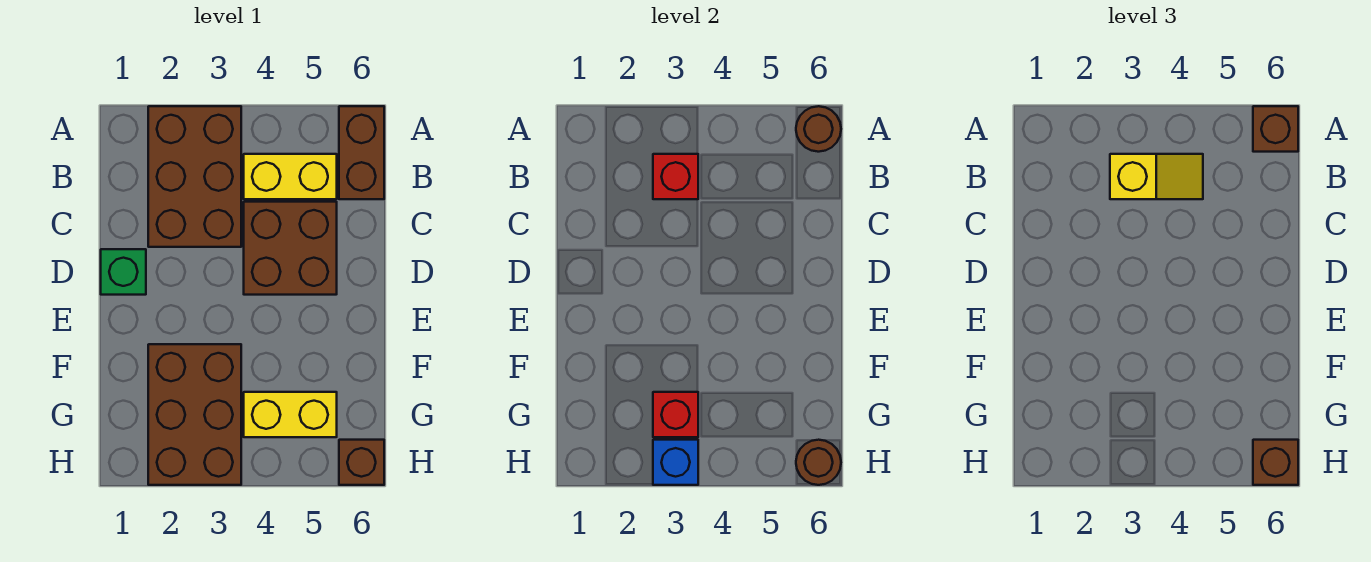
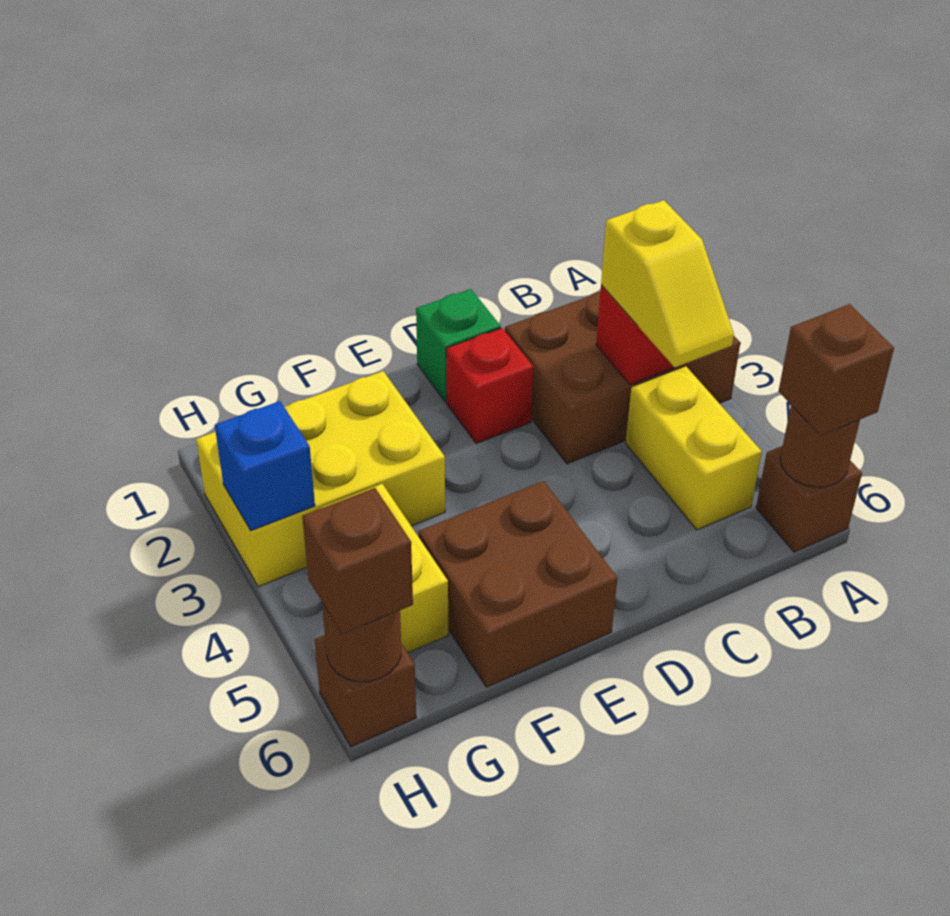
brown 1x2 brick [339,106,384,199] -> brown 1x1 brick [756,446,862,552]
brown 2x2 brick [244,202,337,295] -> brown 2x2 brick moved to [418,481,618,687]
brown 2x3 brick [148,344,241,485] -> yellow 2x3 brick [196,371,445,587]
red 1x1 brick [653,392,698,437] -> red 1x1 brick moved to [446,328,533,444]

